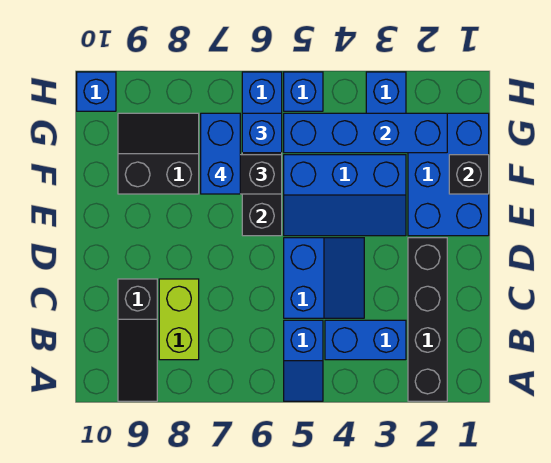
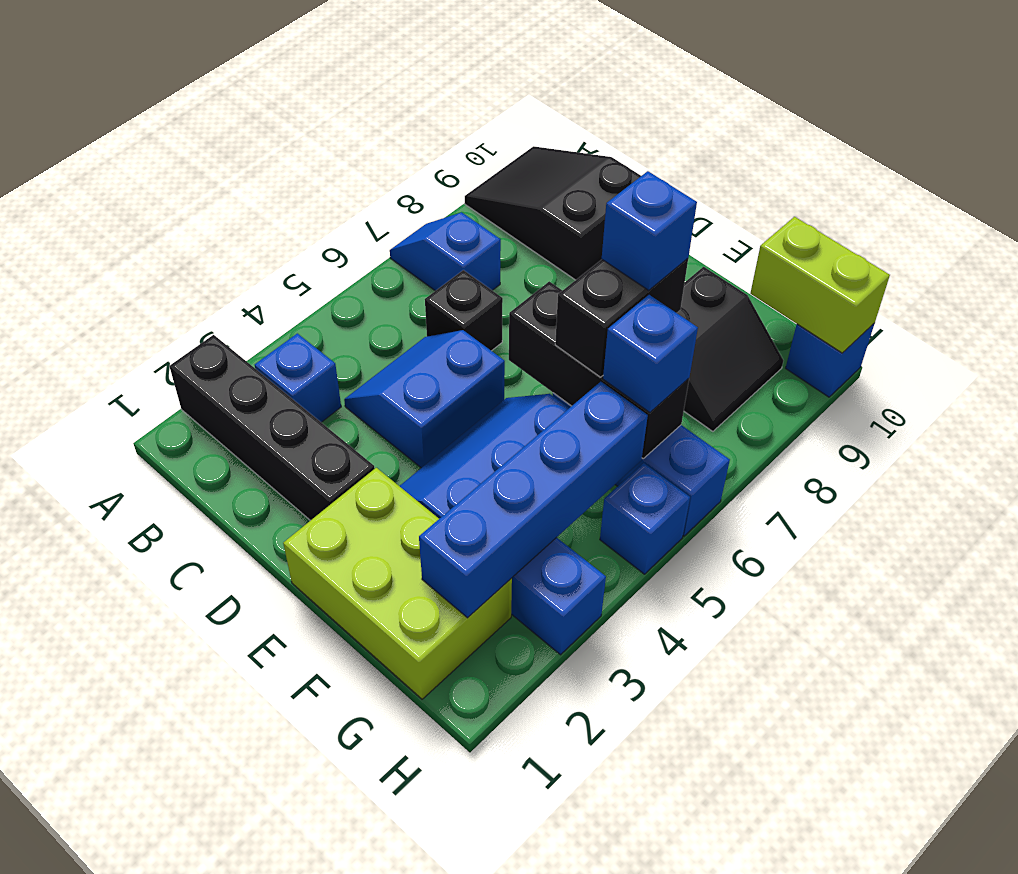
blue 1x2 slope [284,320,323,401] -> blue 1x2 slope moved to [390,212,501,291]
black 1x3 slope [118,279,157,401] -> black 2x3 slope [465,146,641,280]
blue 1x2 brick [325,320,406,360] -> blue 1x1 brick [255,333,341,422]
lime 1x2 brick [159,279,199,360] -> lime 1x2 brick moved to [750,217,890,353]
blue 2x2 slope [284,238,364,318] -> blue 2x2 slope turned to [344,330,505,468]
blue 2x3 brick [408,113,489,236] -> lime 2x3 brick [283,468,512,699]
black 1x1 brick [449,155,489,194] -> black 1x1 brick moved to [425,270,503,351]
blue 1x2 brick [201,113,240,194] -> blue 1x1 brick [602,171,697,290]

